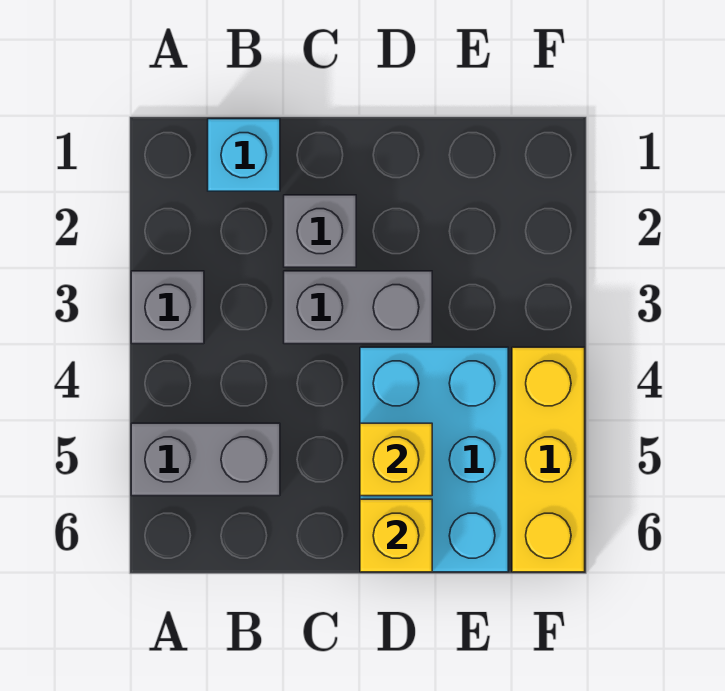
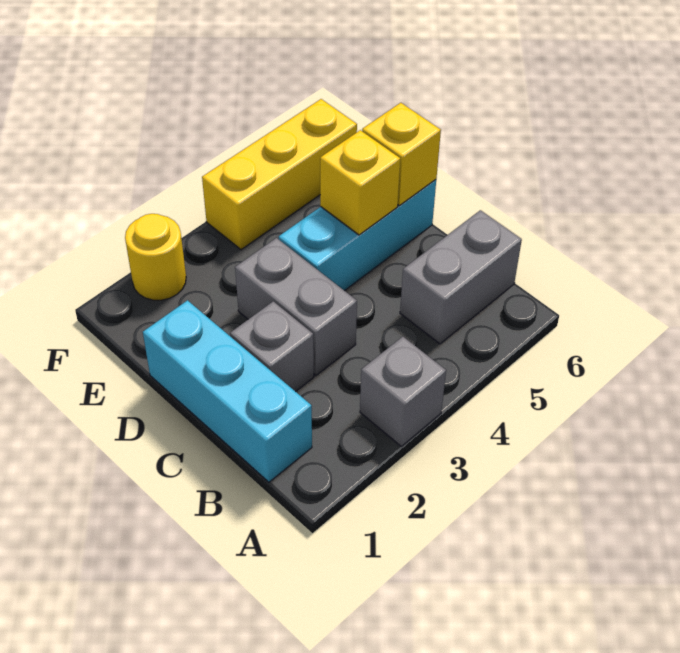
grey 1x2 brick [131,423,280,496] -> grey 1x2 brick turned to [400,210,522,344]
cyan 1x1 brick [208,119,280,191] -> cyan 1x3 brick [143,300,312,482]
cyan 2x3 brick [360,347,508,572] -> cyan 1x3 brick [279,180,436,291]
none -> yellow 1x1 round brick [125,214,186,300]

